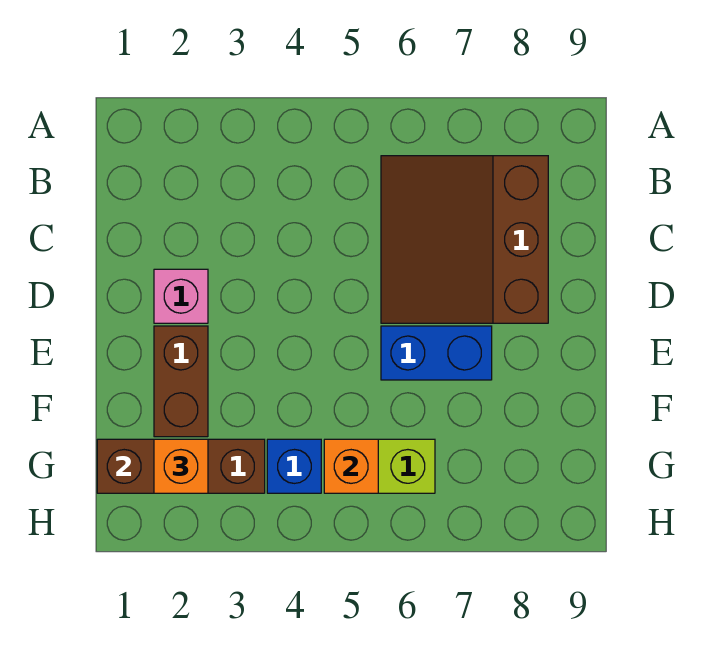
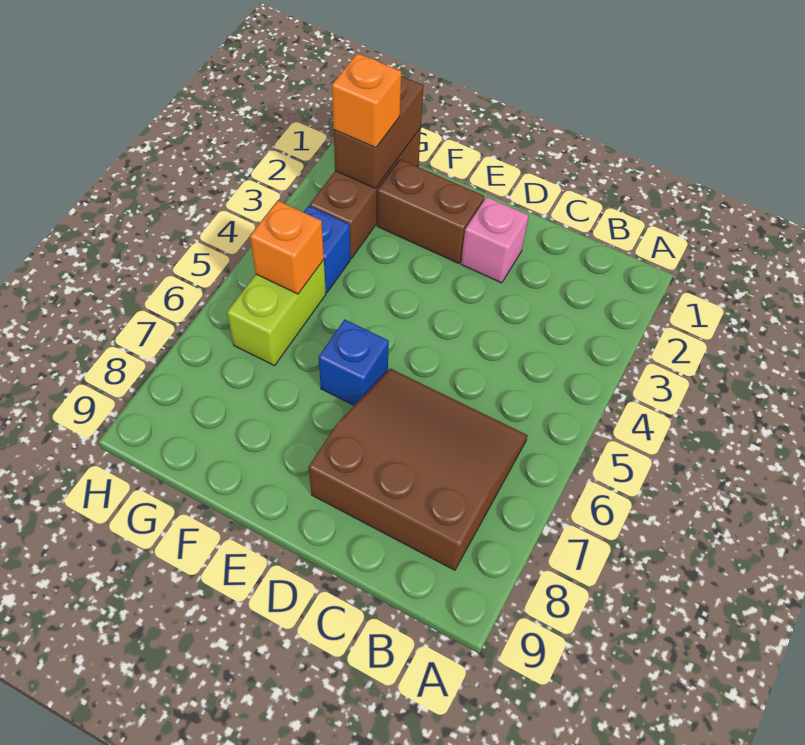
blue 1x2 brick [381,326,492,380] -> blue 1x1 brick [318,319,389,405]

